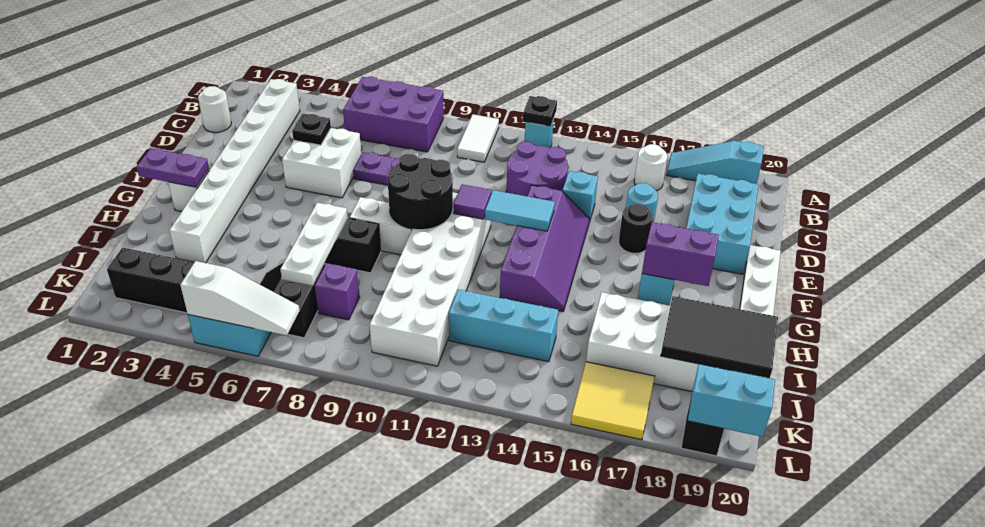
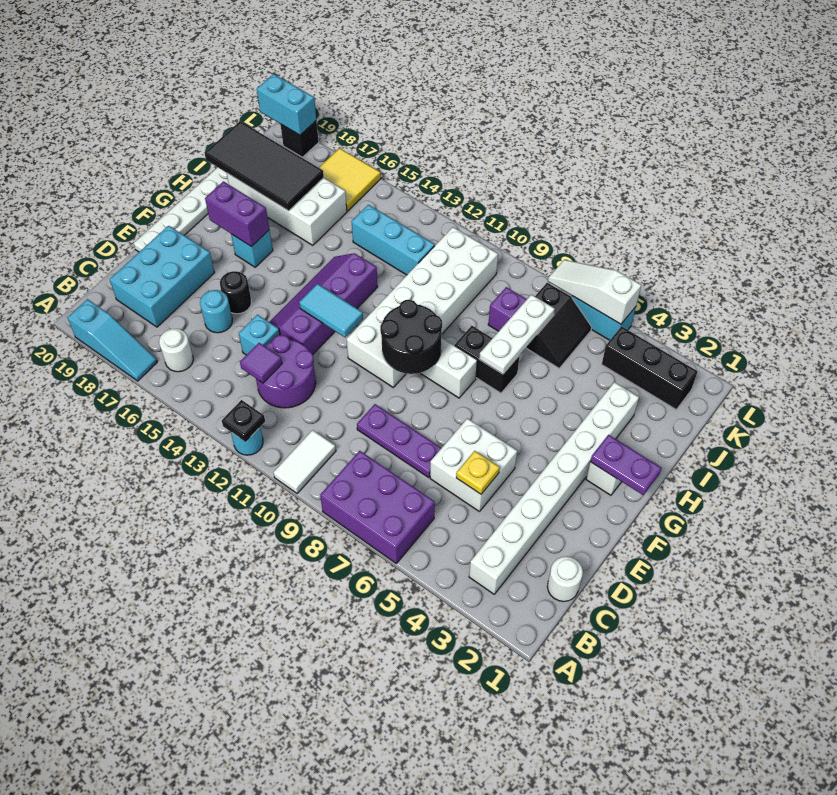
black 1x1 plate [292,114,331,145] -> yellow 1x1 plate [456,451,500,494]
purple 1x1 tile [453,184,491,219] -> purple 1x1 tile moved to [240,343,282,383]
black 2x3 tile [661,296,778,378] -> black 2x4 tile [205,121,324,211]

